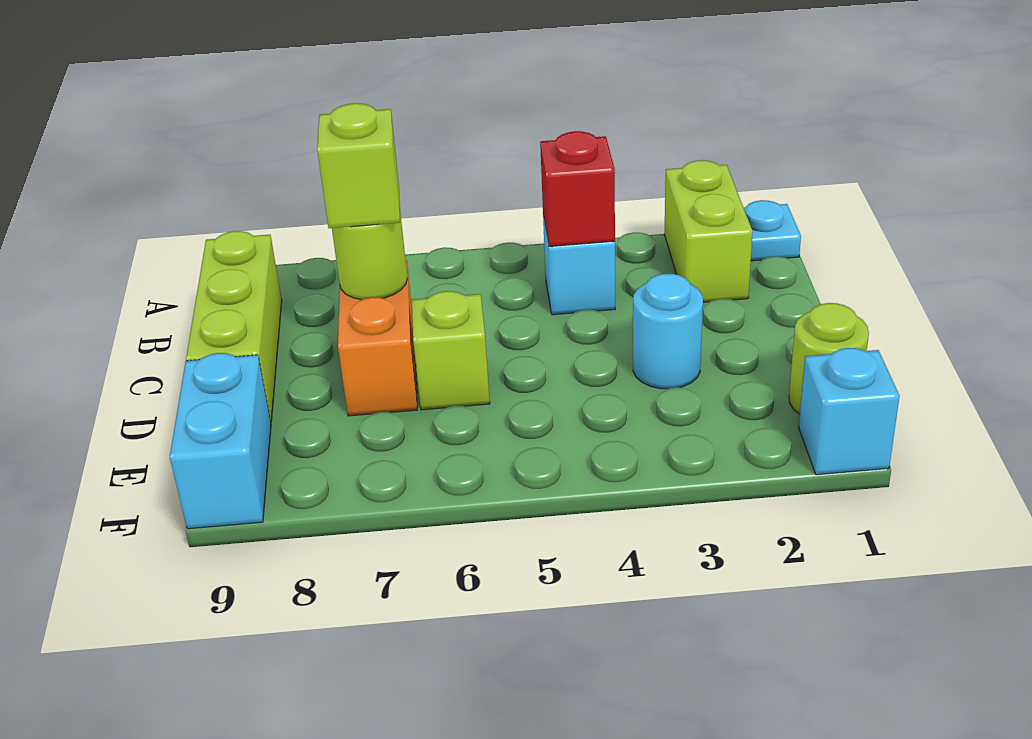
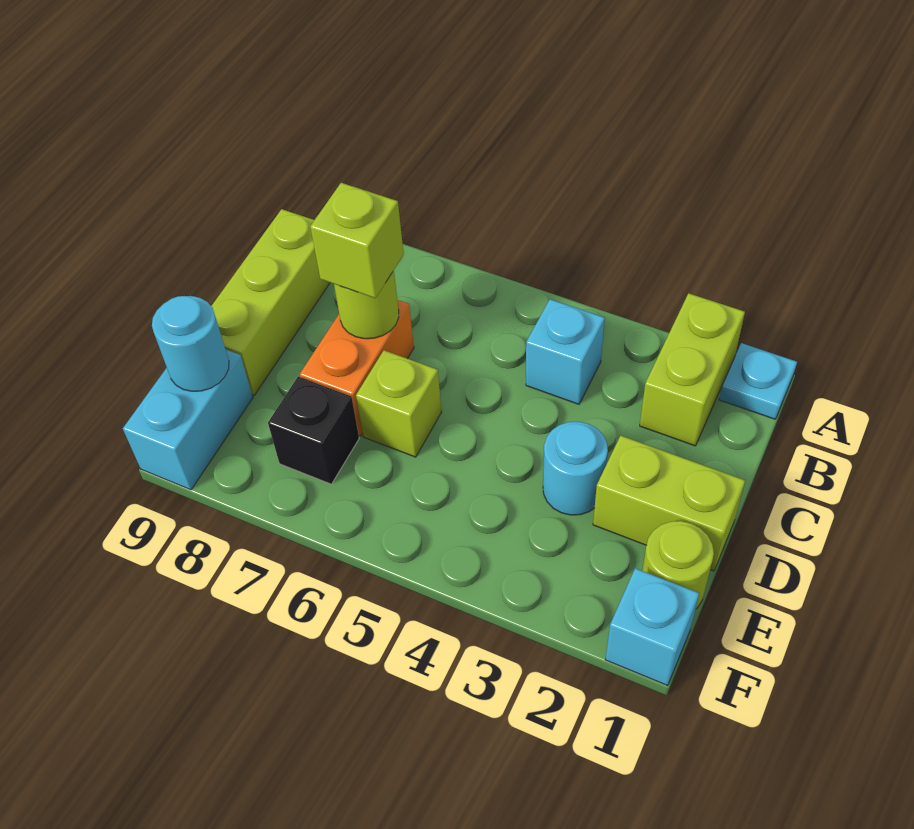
red 1x1 brick [540,131,615,246] -> none
none -> lime 1x2 brick [593,436,745,571]
none -> black 1x1 brick [268,377,359,484]
none -> cyan 1x1 round brick [152,296,229,391]

